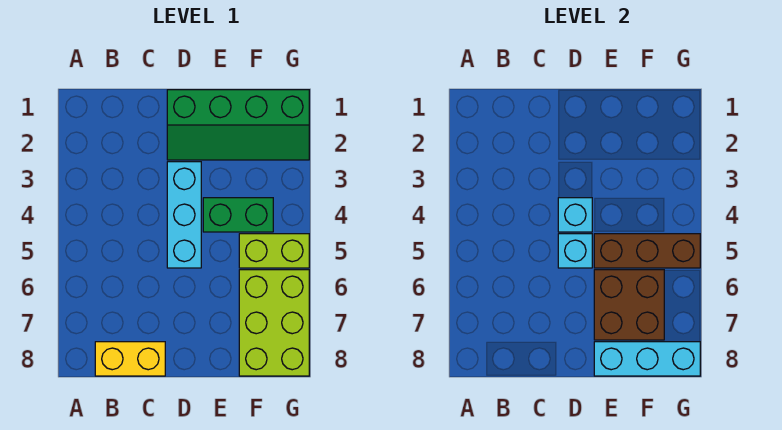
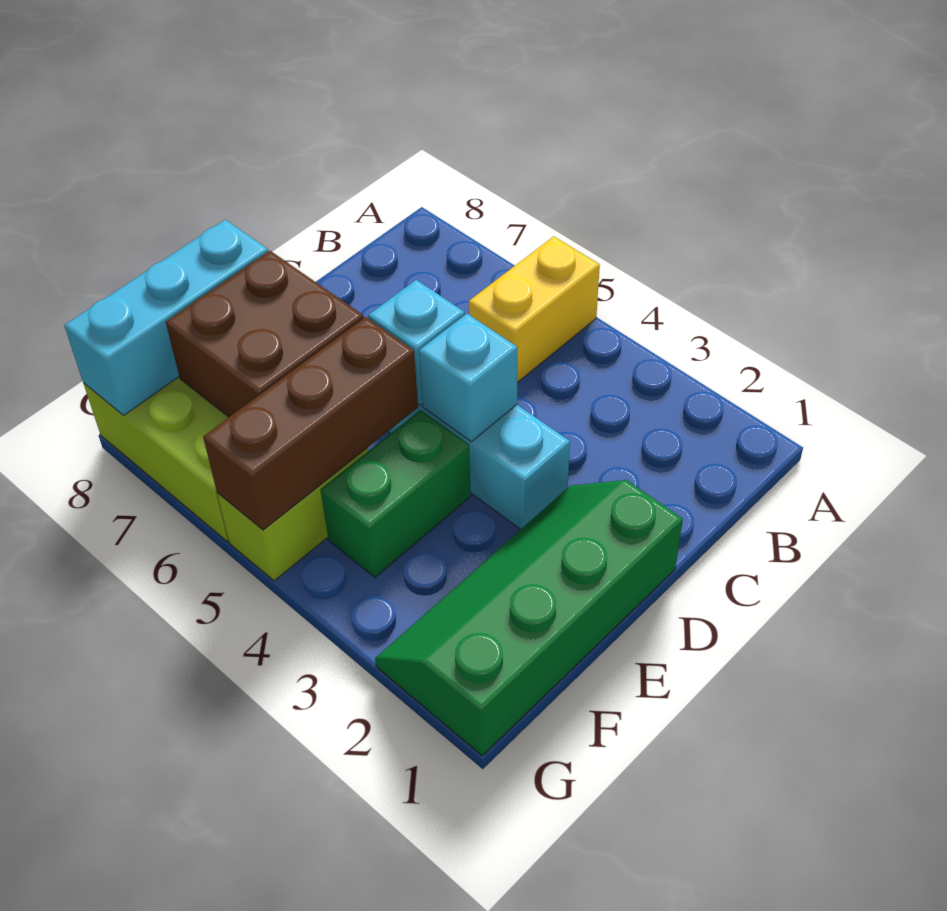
yellow 1x2 brick [95,342,165,376] -> yellow 1x2 brick moved to [469,236,600,383]

